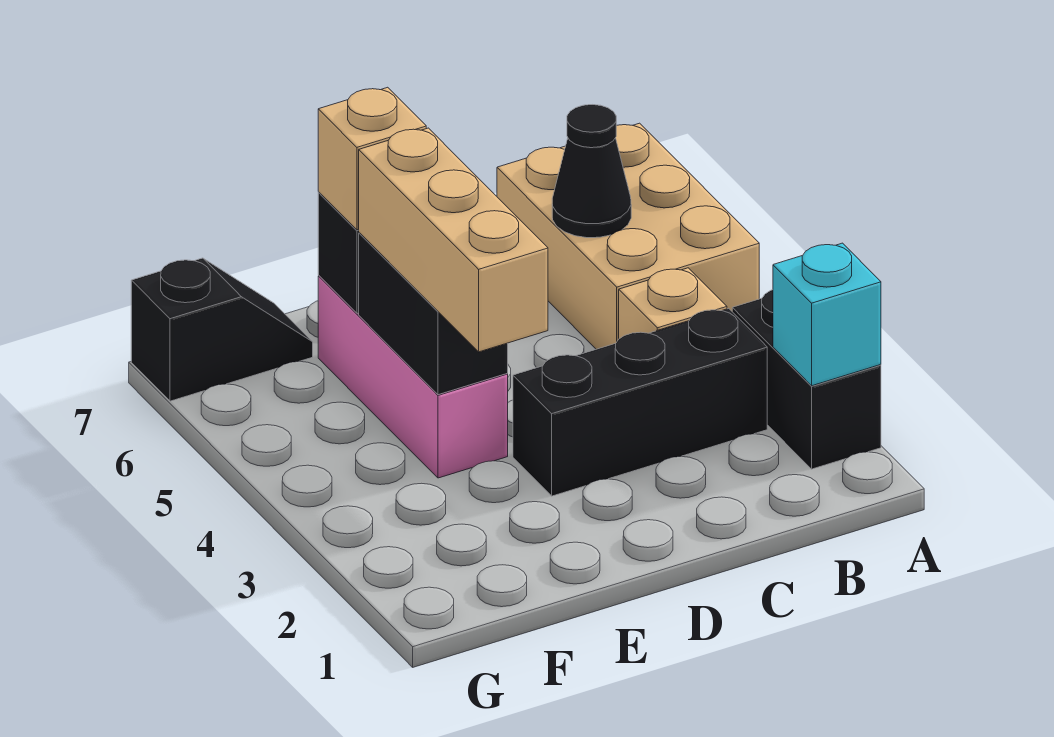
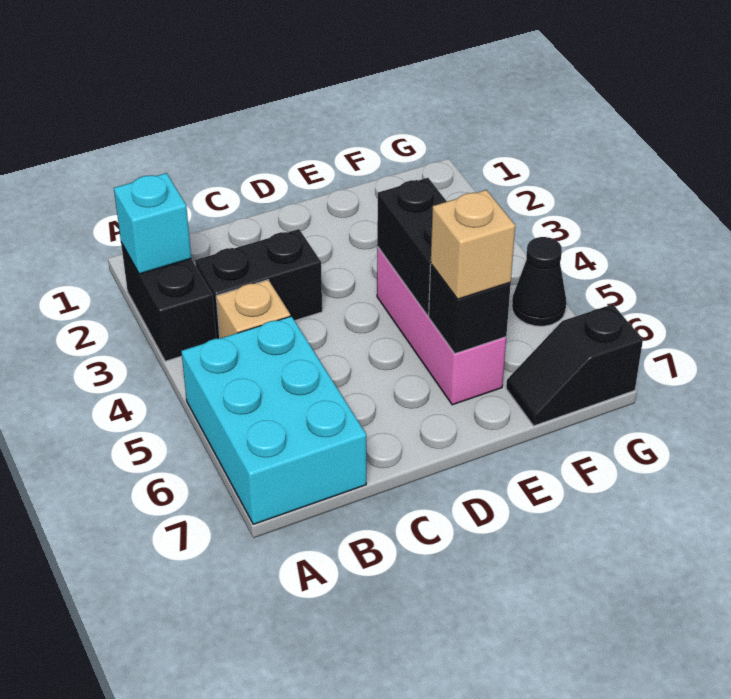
tan 2x3 brick [497,123,759,349] -> cyan 2x3 brick [181,316,366,524]
black 1x3 brick [513,309,767,496] -> black 1x2 brick [195,229,322,339]
black 1x1 cone [552,105,631,238] -> black 1x1 cone moved to [512,237,566,326]
tan 1x3 brick [359,128,548,352] -> none

